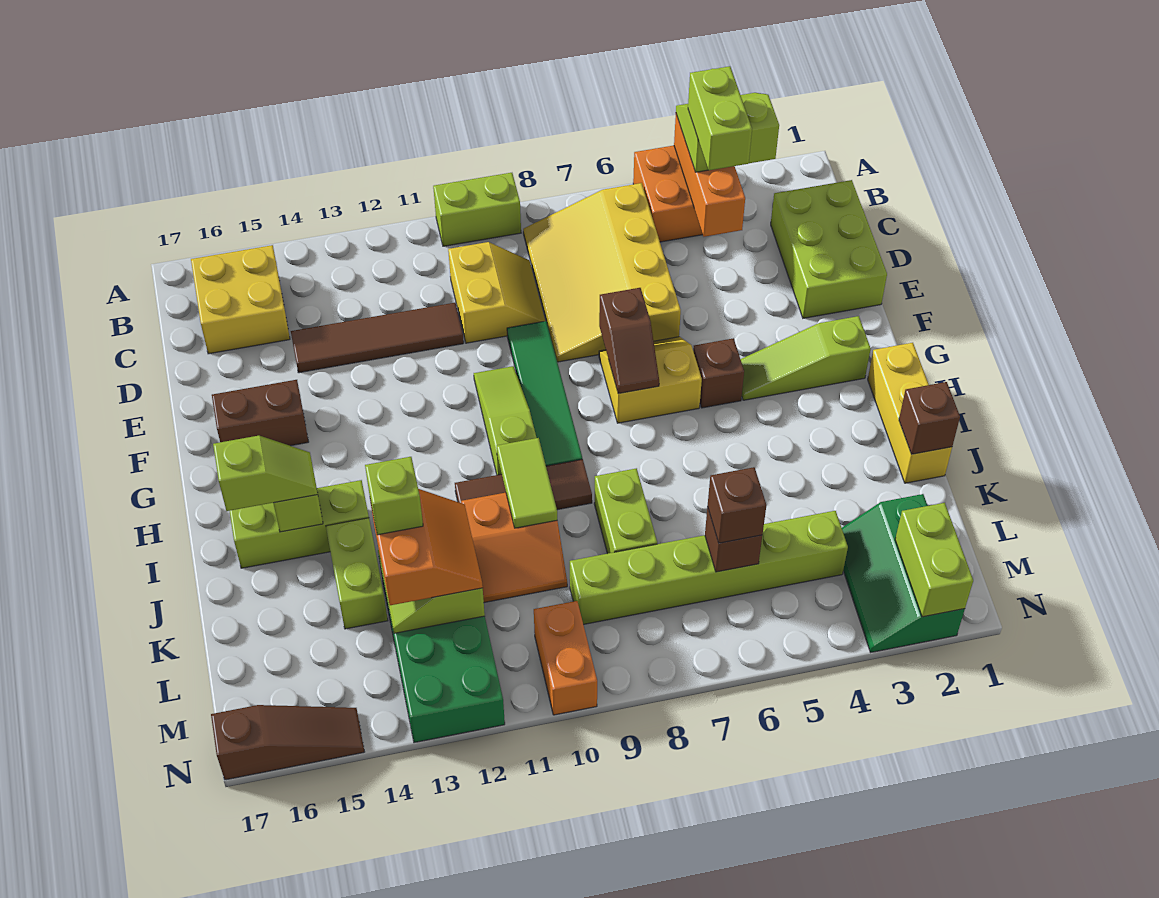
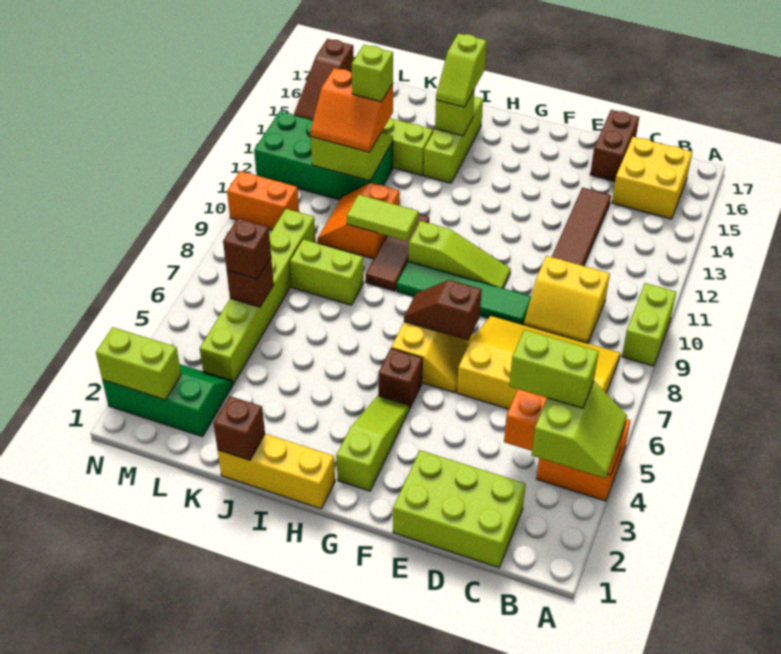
brown 1x2 brick [212,380,309,446] -> brown 1x2 brick moved to [590,110,639,181]

